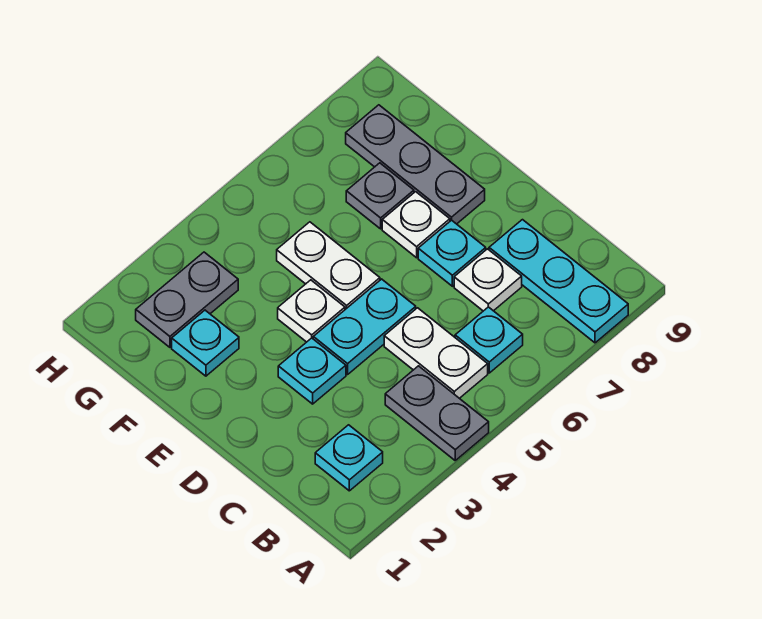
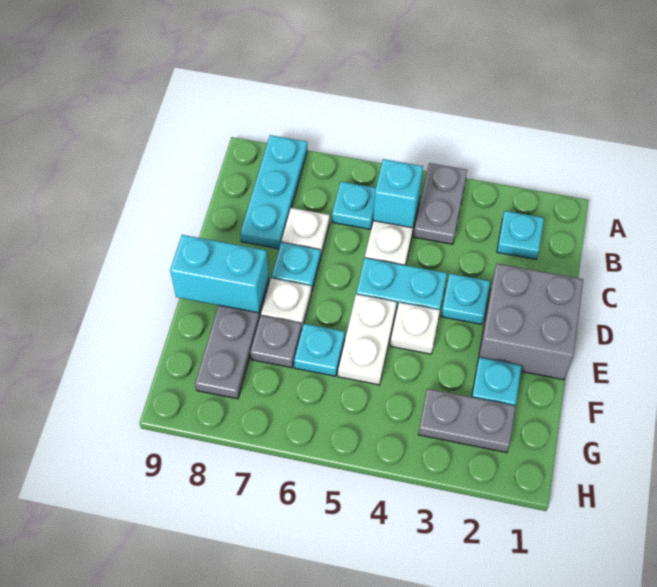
none -> cyan 1x1 brick [373,159,423,228]
none -> grey 2x2 brick [478,264,583,380]
none -> cyan 1x2 brick [170,235,269,313]
none -> cyan 1x1 plate [294,324,345,376]

